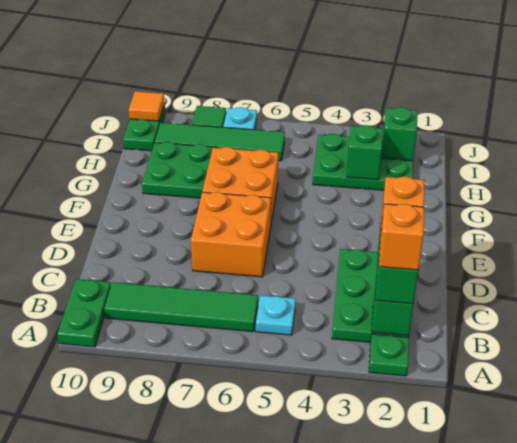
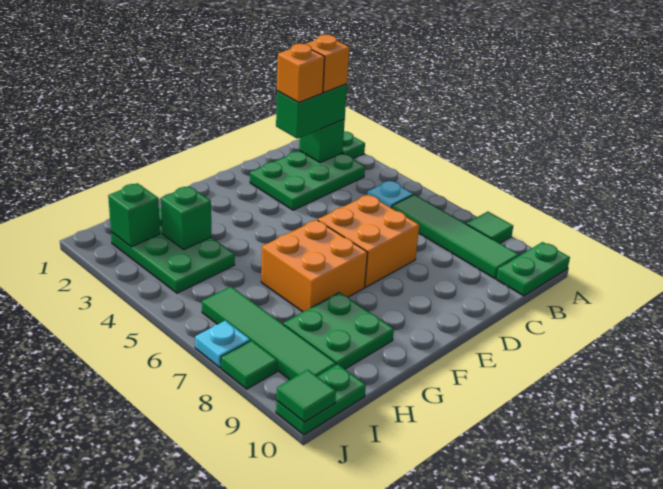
none -> green 1x1 tile [466,212,513,243]
orange 1x1 tile [129,91,165,121] -> green 1x1 tile [277,370,336,422]

